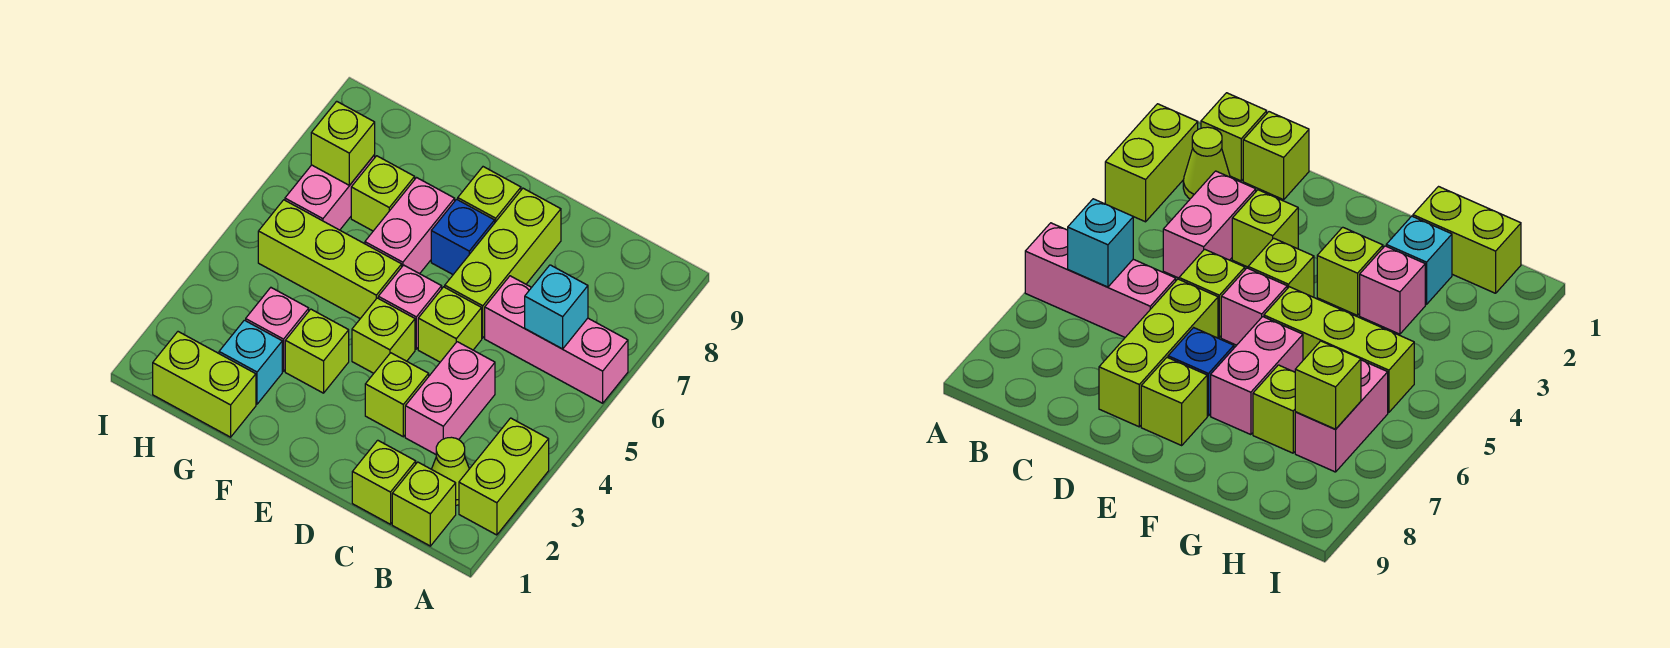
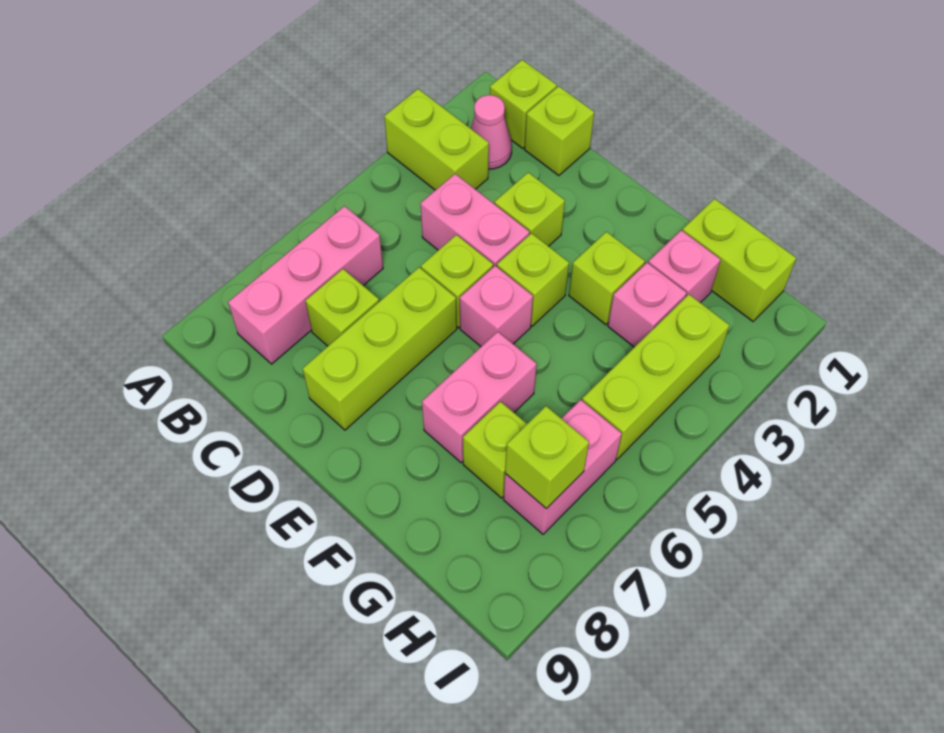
lime 1x2 brick [459,418,549,535] -> lime 1x2 brick turned to [384,89,489,190]
pink 1x3 brick [485,276,628,403] -> pink 1x3 brick turned to [228,206,383,364]
lime 1x1 cone [432,437,469,505] -> pink 1x1 cone [471,95,512,169]
cyan 1x1 brick [525,265,588,349] -> none
pink 1x2 brick [405,342,495,454] -> pink 1x2 brick turned to [420,174,530,267]
blue 1x1 brick [431,199,495,274] -> none
lime 1x1 brick [458,167,521,222] -> lime 1x1 brick moved to [305,269,379,346]
lime 1x3 brick [258,200,402,319] -> lime 1x3 brick turned to [582,294,729,459]
cyan 1x1 brick [219,320,282,404] -> pink 1x1 brick [648,230,721,303]

